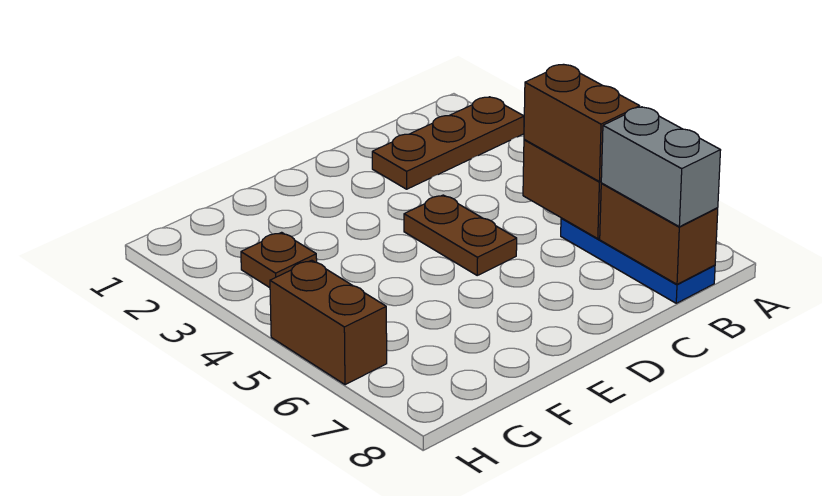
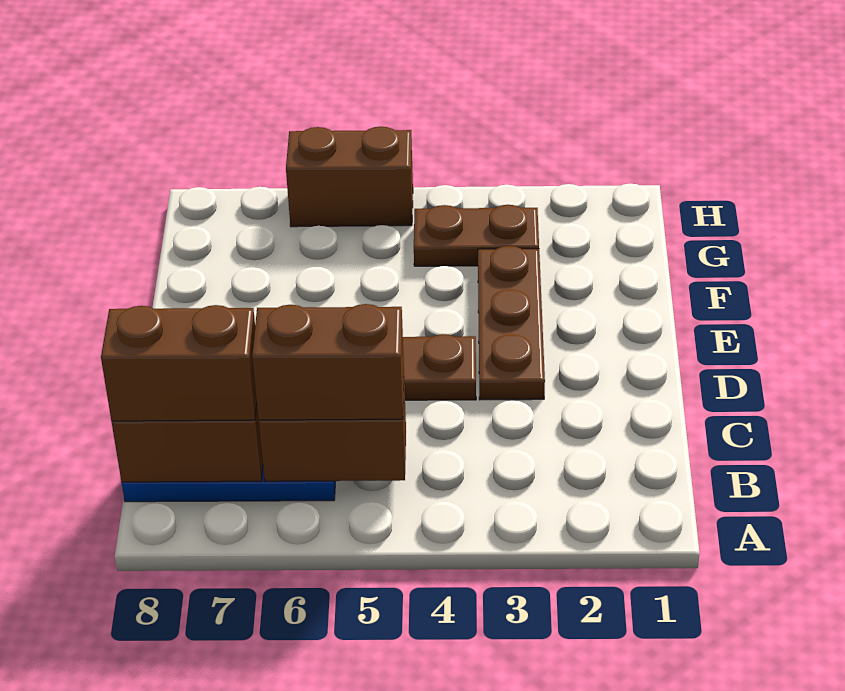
brown 1x3 plate [372,97,524,189] -> brown 1x3 plate moved to [478,246,545,400]
grey 1x2 brick [601,107,721,227] -> brown 1x2 brick [101,305,257,421]
brown 1x1 plate [241,232,317,288] -> brown 1x2 plate [414,205,539,266]

